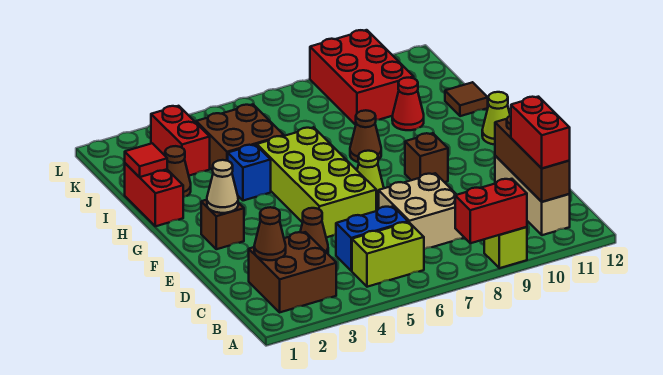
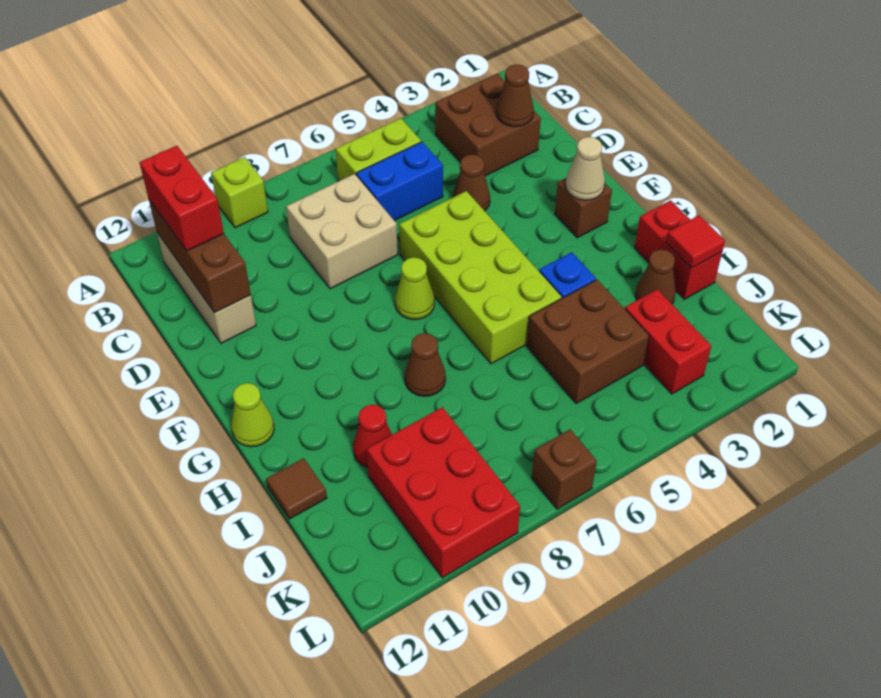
red 1x2 brick [455,179,527,243] -> none
brown 1x1 brick [405,133,448,182] -> brown 1x1 brick moved to [532,429,597,509]

